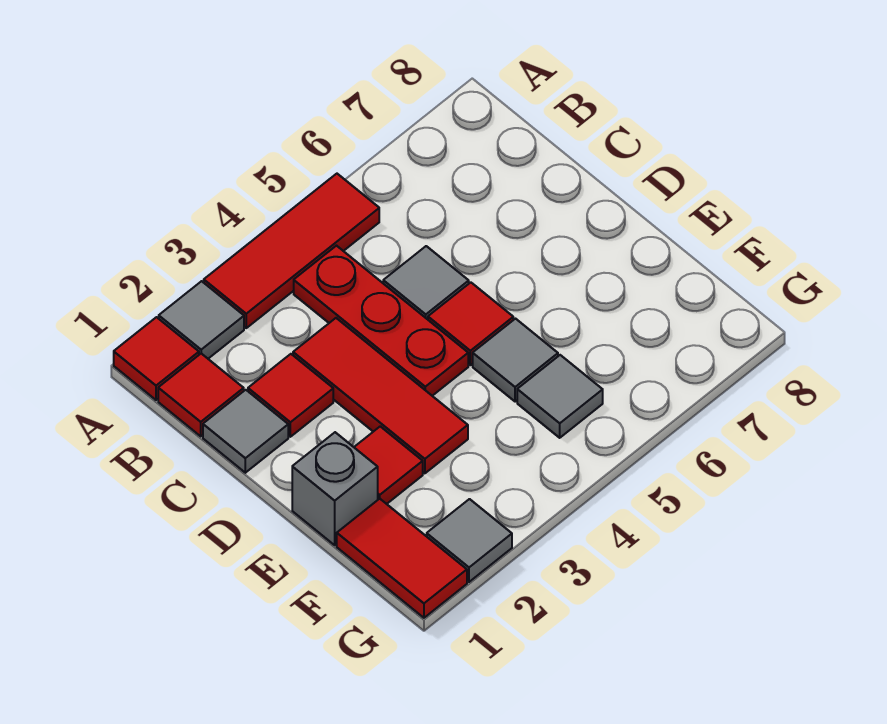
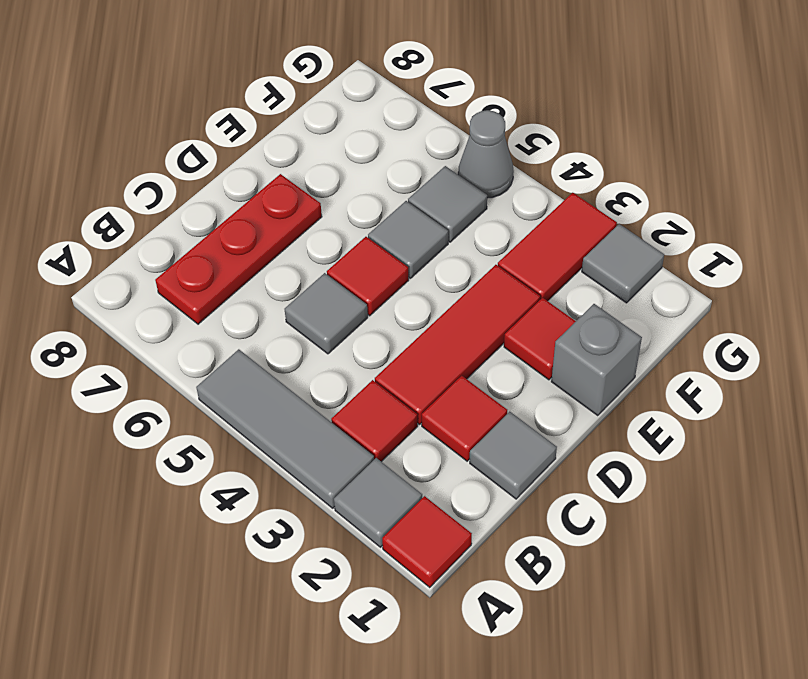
red 1x3 tile [204,174,379,328] -> grey 1x3 tile [196,349,374,508]
red 1x1 tile [158,354,244,436] -> red 1x1 tile moved to [331,380,418,462]
red 1x3 plate [294,246,468,396] -> red 1x3 plate moved to [155,174,322,324]
red 1x2 tile [337,499,467,618] -> red 1x2 tile moved to [498,193,617,301]
none -> grey 1x1 cone [458,110,514,198]

